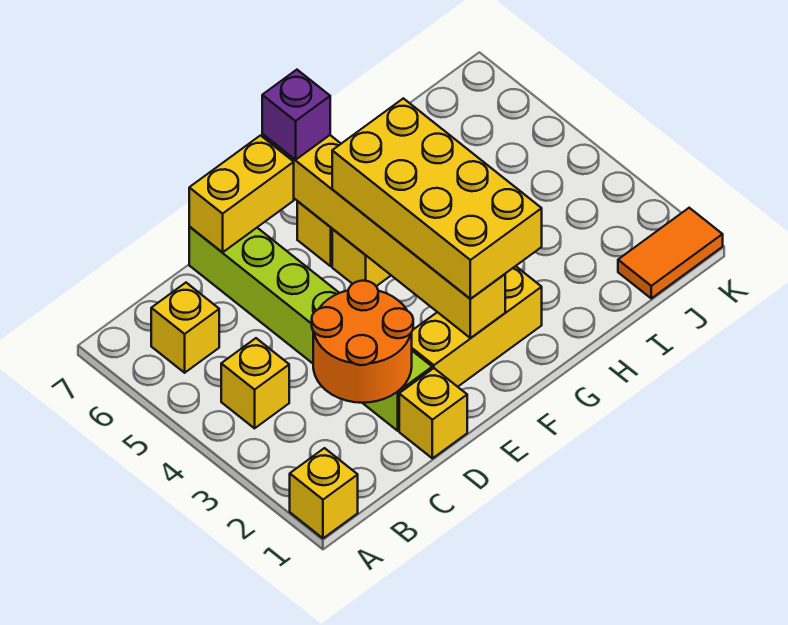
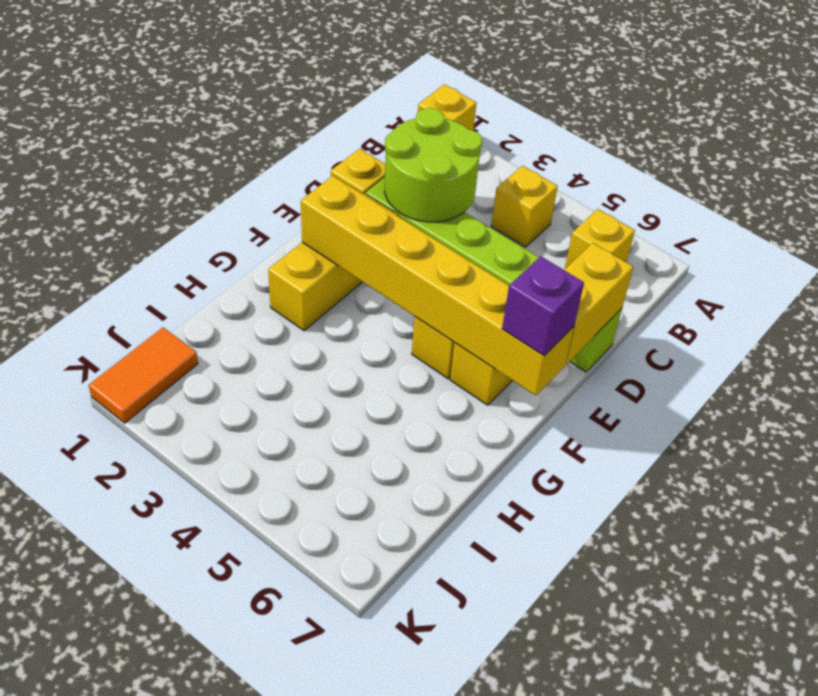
orange 2x2 round brick [312,281,413,403] -> lime 2x2 round brick [385,108,482,222]
yellow 2x4 brick [332,98,542,299] -> none

